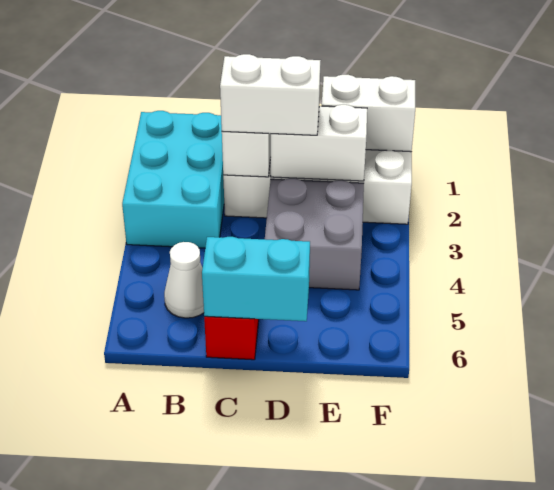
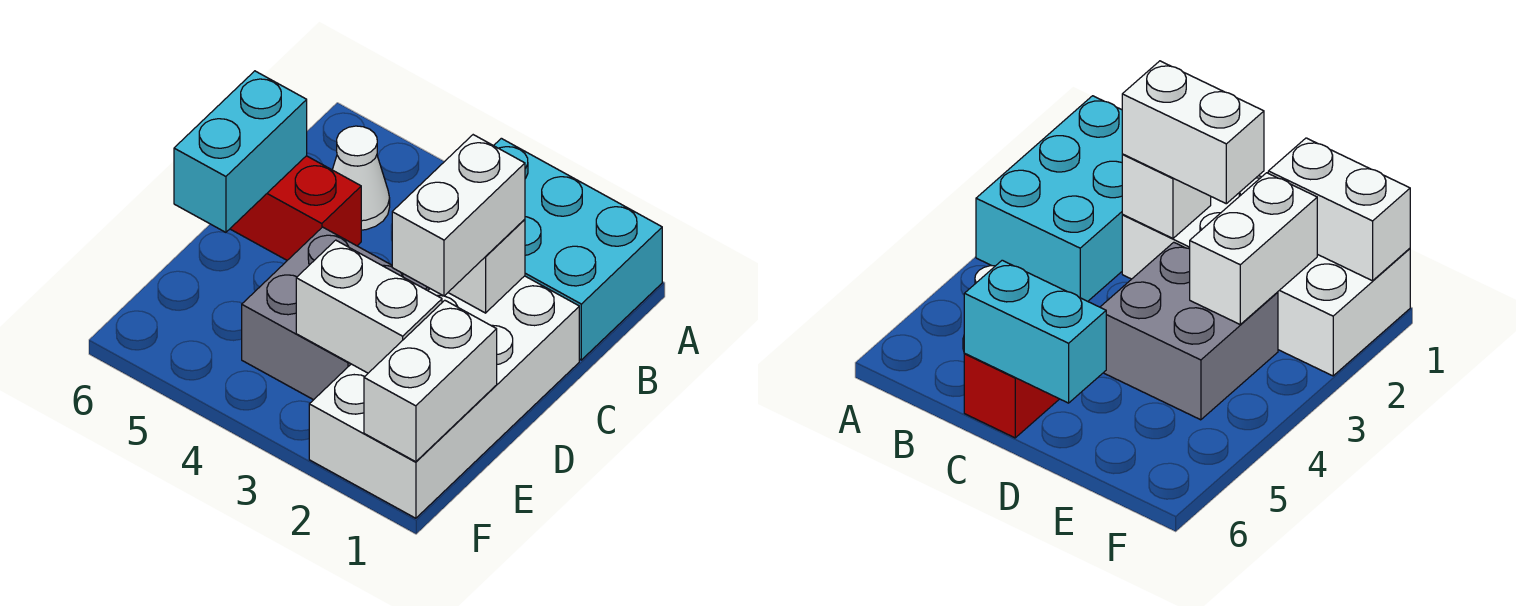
white 1x2 brick [271,105,367,181] -> white 1x2 brick turned to [296,240,442,373]

